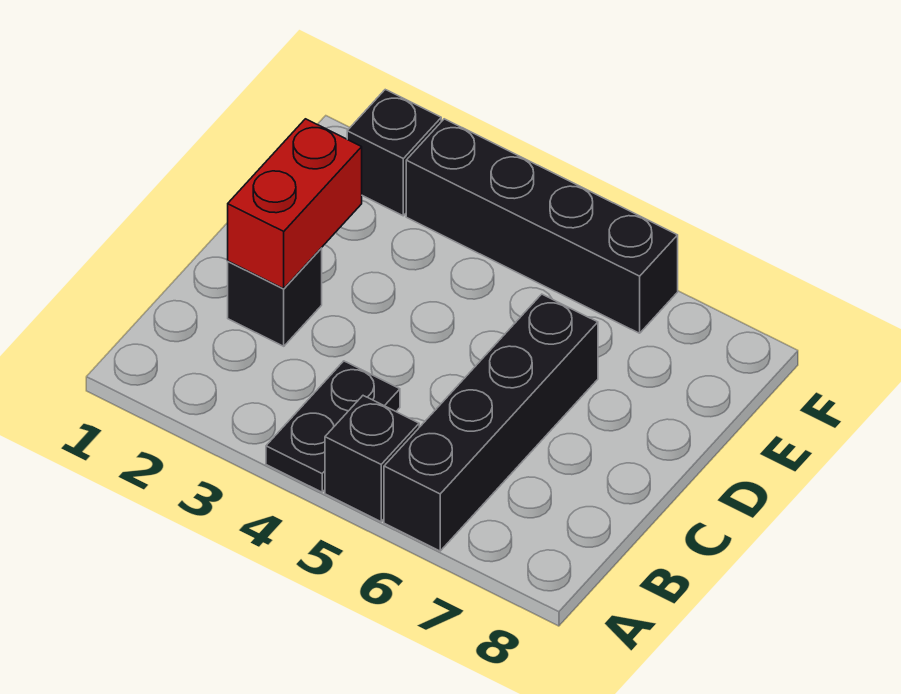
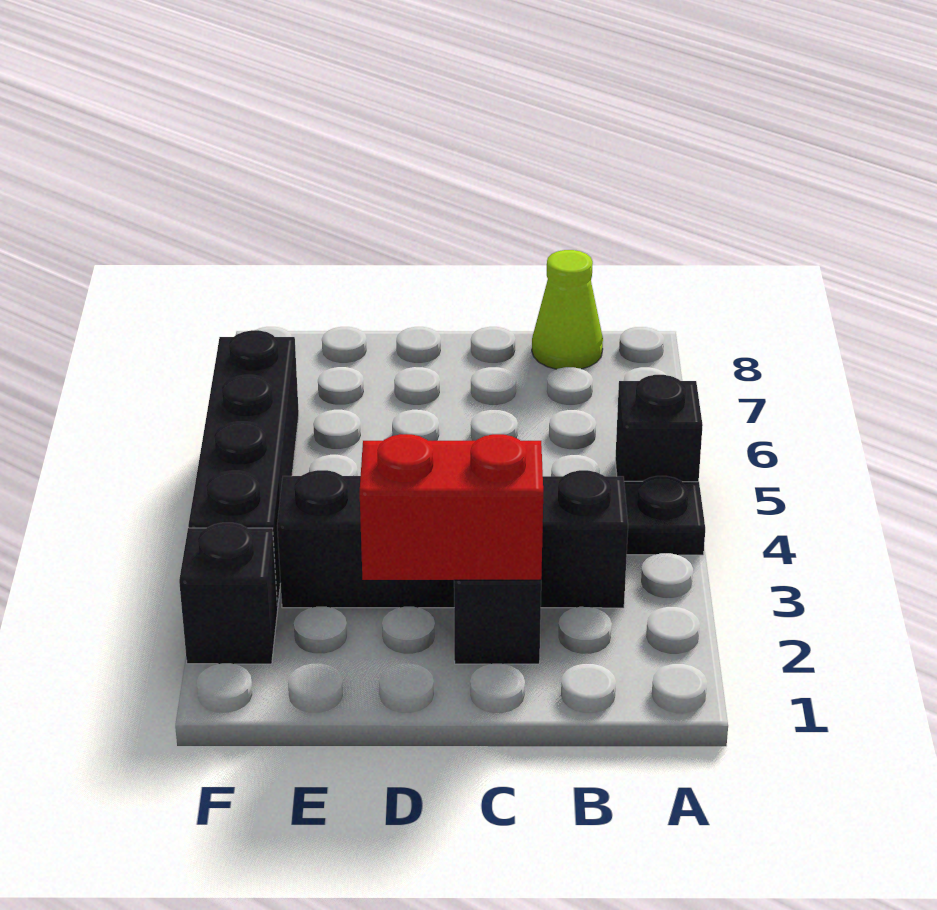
black 1x4 brick [384,294,598,551] -> black 1x4 brick moved to [277,470,628,608]
none -> lime 1x1 cone [532,250,603,369]

